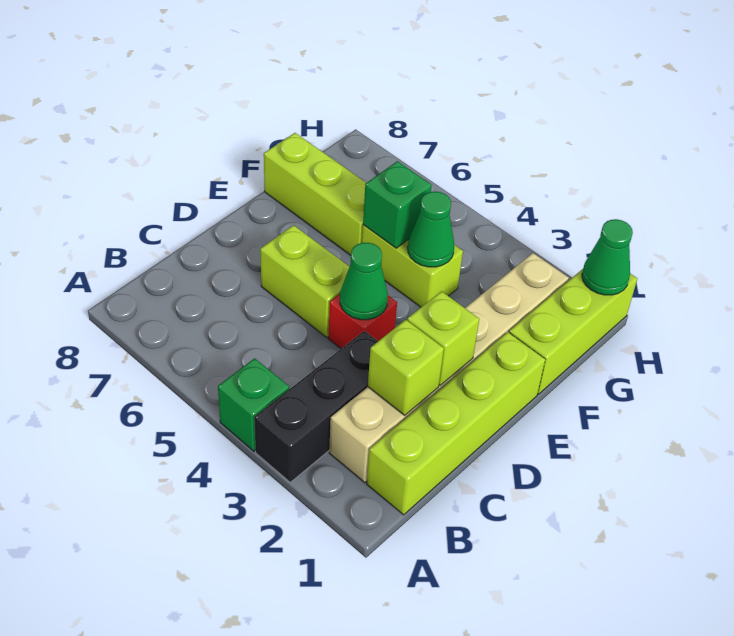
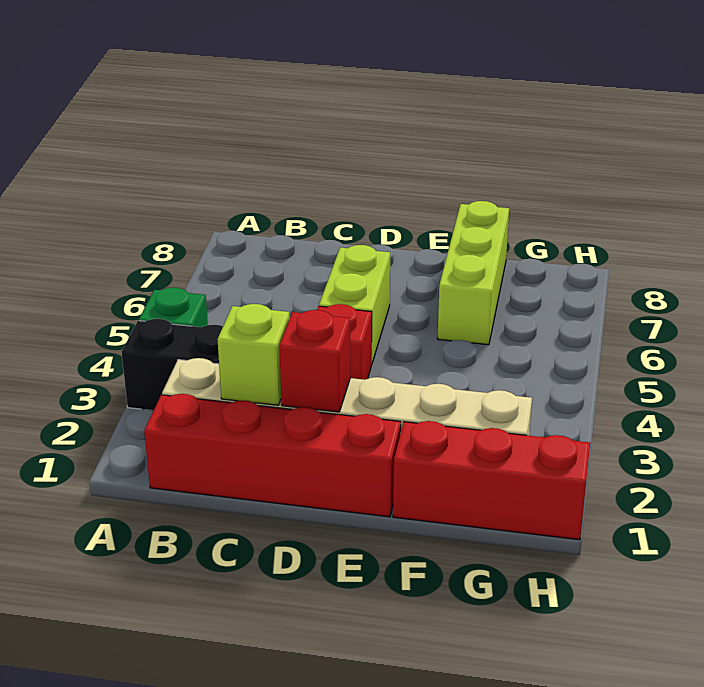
lime 1x4 brick [367,332,545,515] -> red 1x4 brick [144,394,401,517]
lime 1x1 brick [407,291,479,386] -> red 1x1 brick [279,310,351,412]
green 1x1 cone [340,243,388,320] -> none
lime 1x3 brick [509,269,637,394] -> red 1x3 brick [393,421,590,540]
lime 1x2 brick [362,225,463,307] -> none
green 1x1 cone [408,192,454,267] -> none
green 1x1 brick [363,161,432,248] -> none
green 1x1 cone [582,219,633,295] -> none

